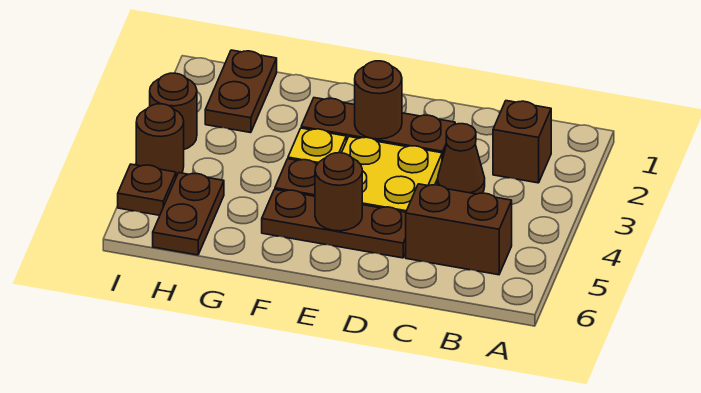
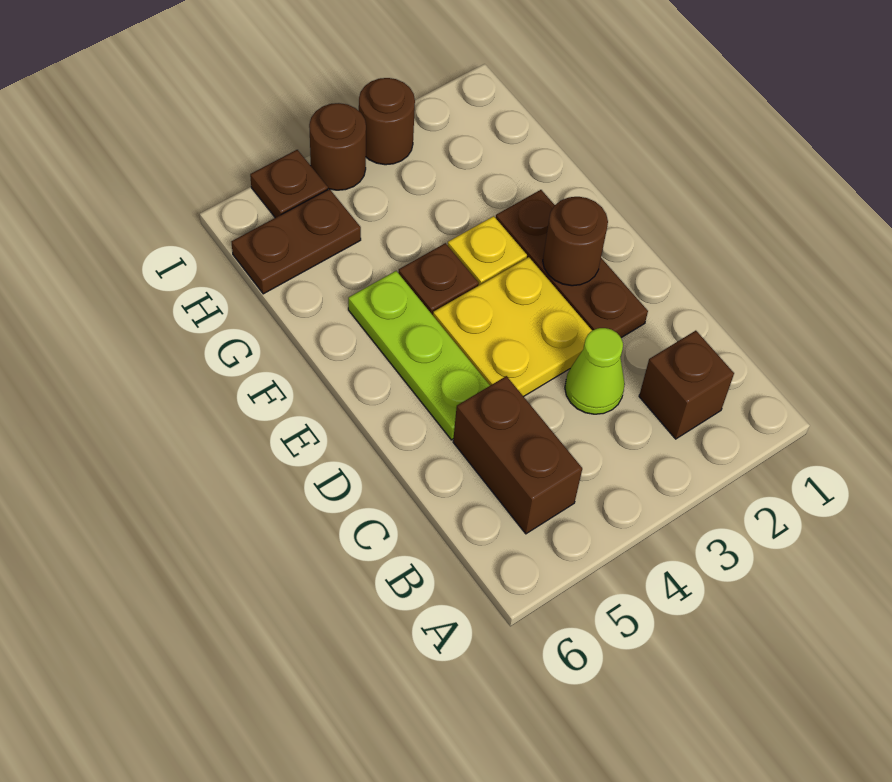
brown 1x1 cone [437,124,485,194] -> lime 1x1 cone [565,328,625,414]
brown 1x3 plate [262,189,406,258] -> lime 1x3 plate [348,271,490,440]
brown 1x1 round brick [315,153,362,231] -> none
brown 1x2 plate [205,50,277,133] -> none

